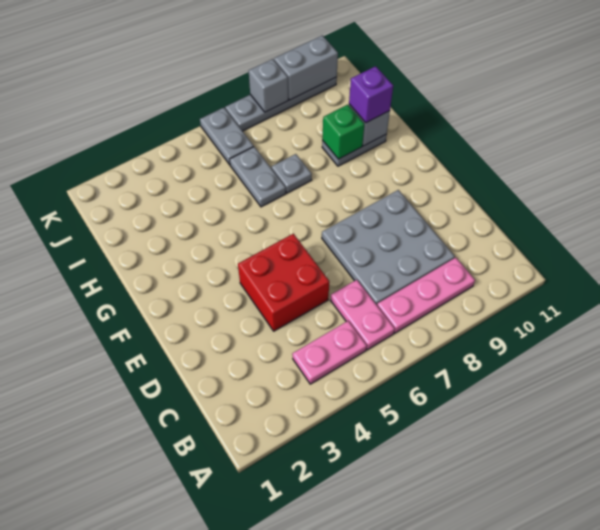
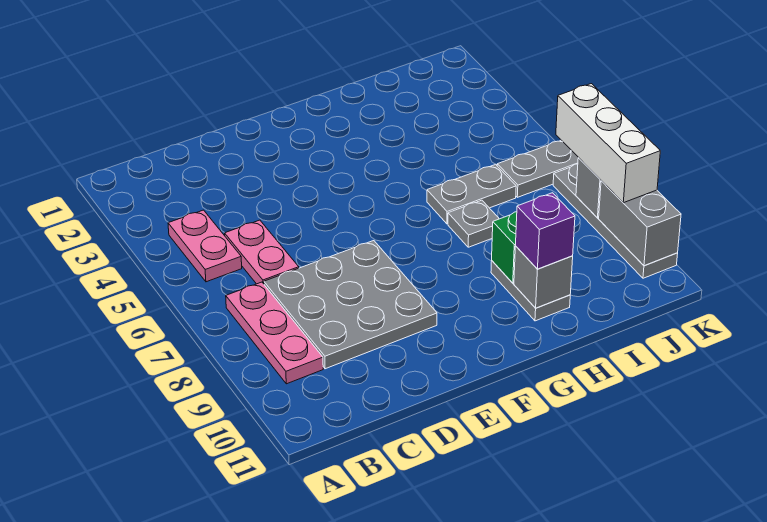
pink 1x2 plate [330,280,395,350] -> pink 1x2 plate turned to [225,220,299,284]
red 2x2 brick [238,234,329,331] -> none
none -> white 1x3 brick [556,84,660,203]

